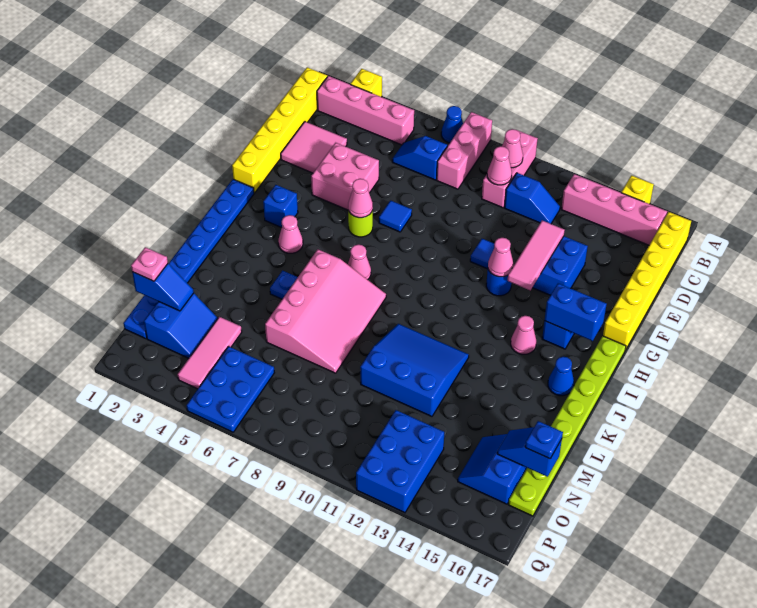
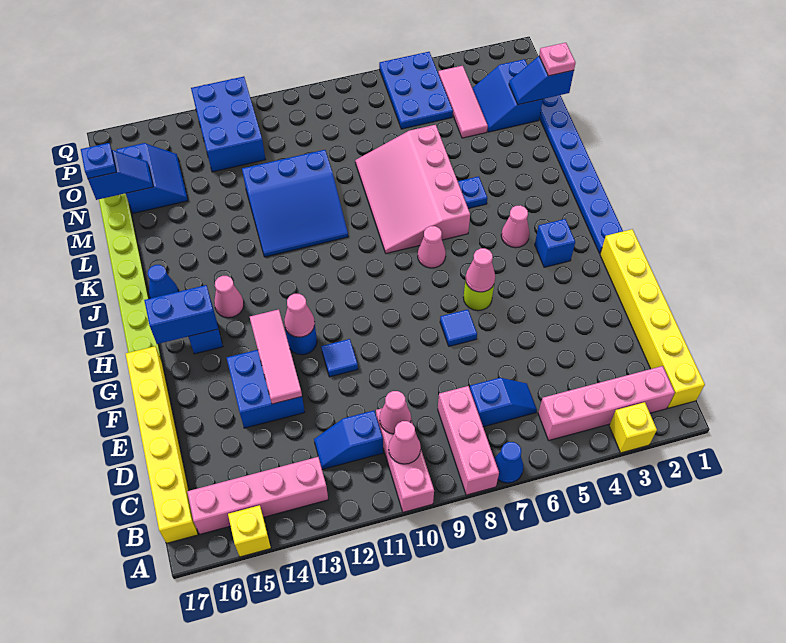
pink 2x2 tile [281,122,347,173] -> none
pink 2x2 brick [311,143,379,210] -> none

